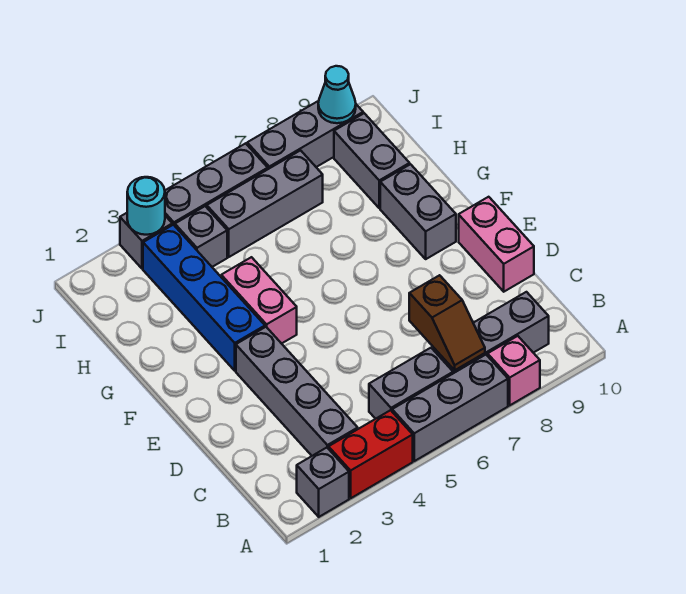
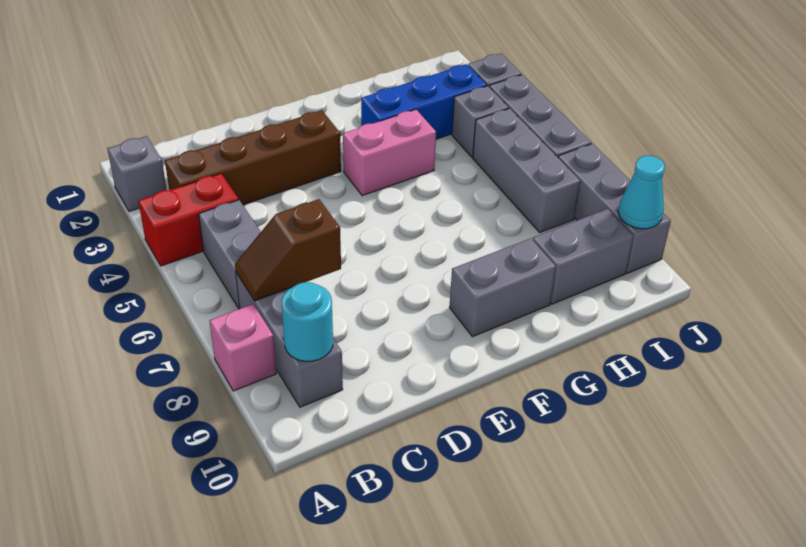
red 1x2 brick [329,410,413,498] -> red 1x2 brick turned to [138,173,238,266]
grey 1x3 brick [392,355,508,461] -> none
grey 1x4 brick [236,327,358,456] -> brown 1x4 brick [165,110,341,205]
pink 1x2 brick [459,197,534,292] -> none
blue 1x4 brick [143,225,265,371] -> blue 1x3 brick [361,64,487,139]
cyan 1x1 round brick [127,177,165,235] -> cyan 1x1 round brick moved to [282,282,333,361]

